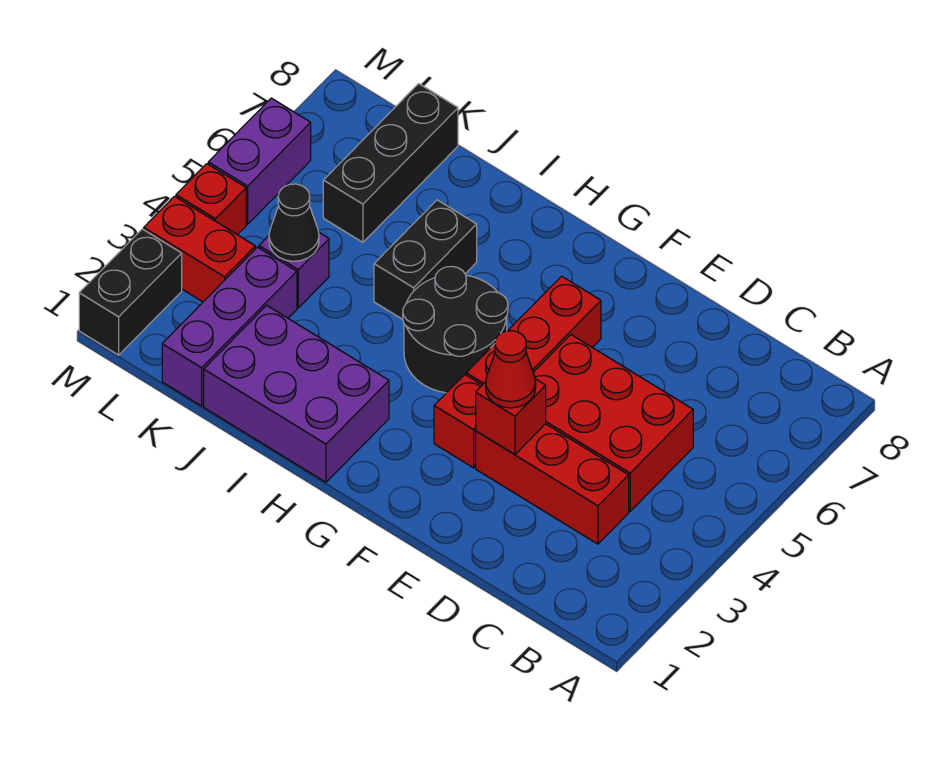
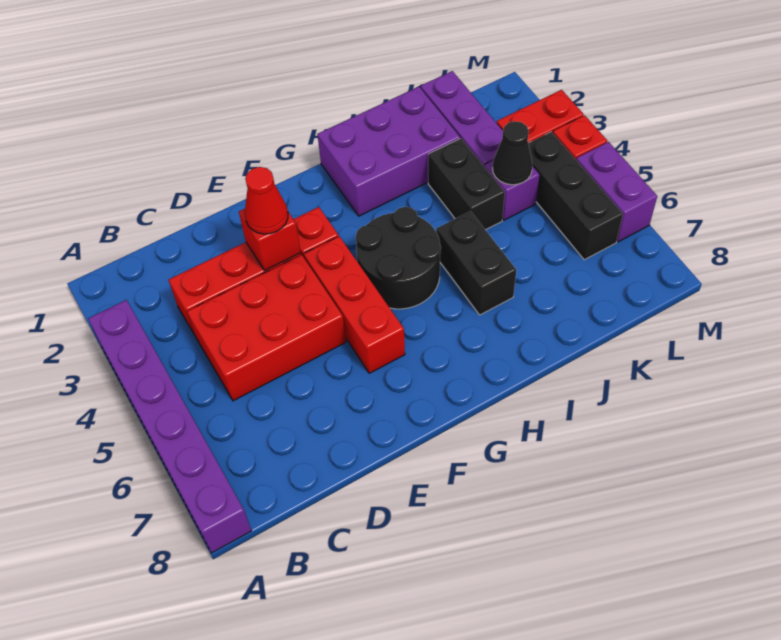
none -> purple 1x6 brick [88,300,251,553]
black 1x3 brick [323,84,458,242] -> black 1x3 brick moved to [528,132,623,260]
black 1x2 brick [79,229,182,355] -> black 1x2 brick moved to [428,138,505,230]

